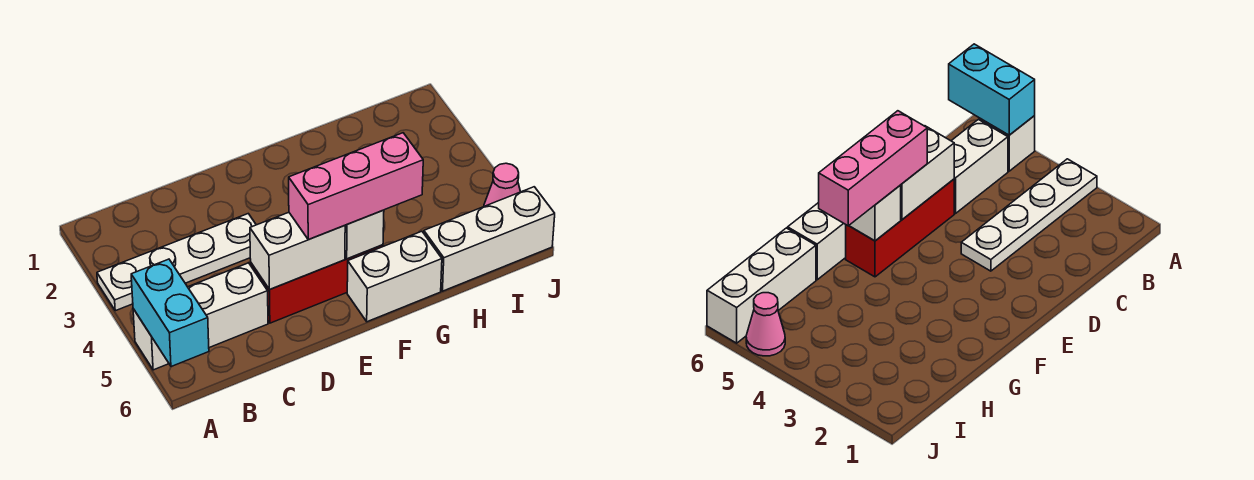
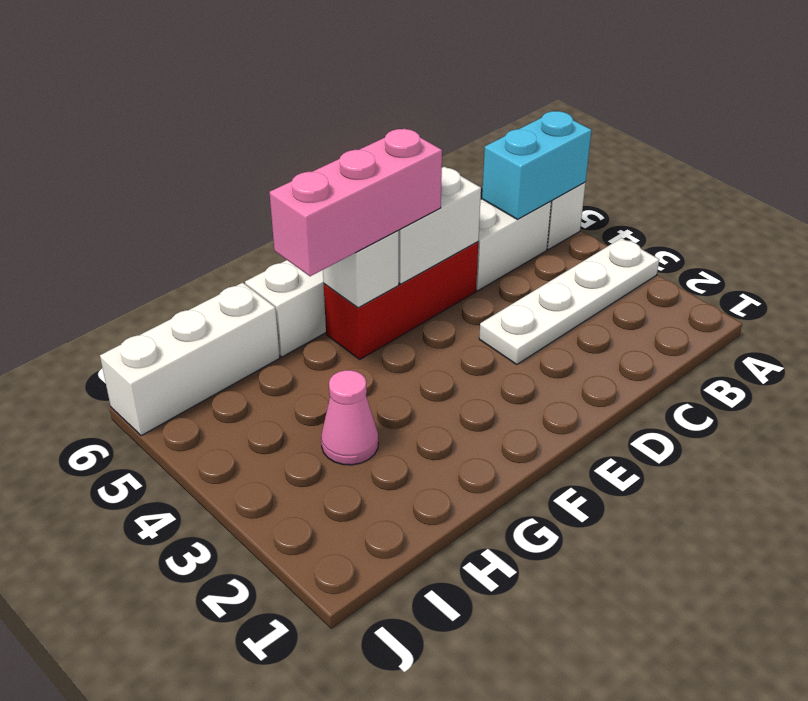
cyan 1x2 brick [131,259,209,367] -> cyan 1x2 brick turned to [482,111,591,219]
pink 1x1 cone [484,163,520,206] -> pink 1x1 cone moved to [321,370,378,465]

